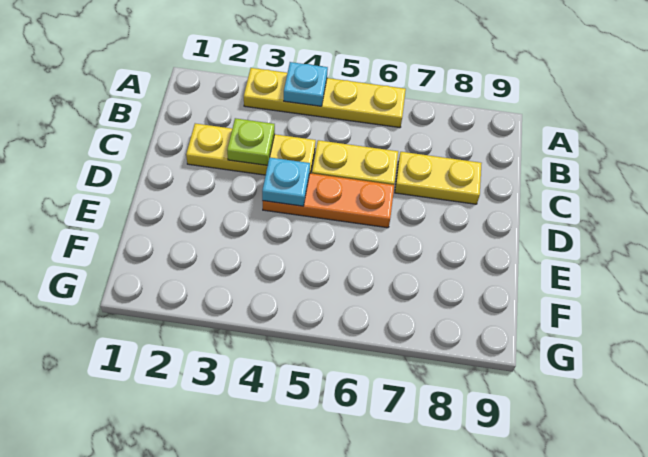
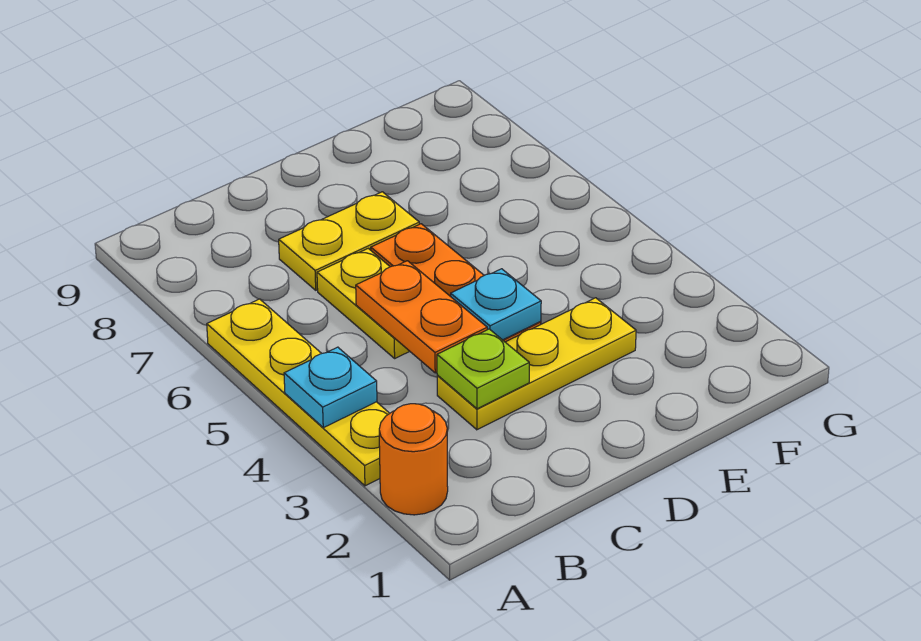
none -> orange 1x1 round brick [379,404,448,515]
yellow 1x3 plate [186,123,316,175] -> yellow 1x3 plate turned to [437,298,636,430]
none -> orange 1x2 plate [356,261,487,373]
yellow 1x2 plate [395,152,482,204] -> yellow 1x2 plate turned to [279,192,419,290]

